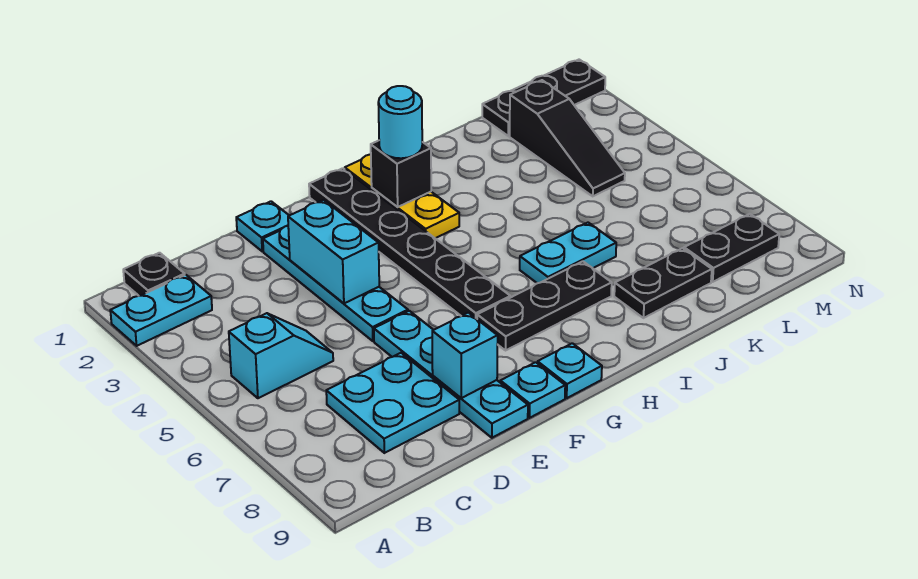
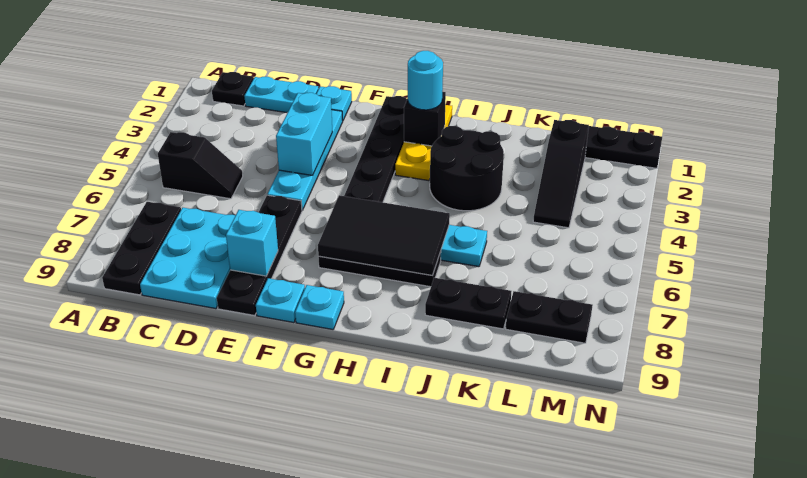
cyan 1x2 plate [110,275,212,346] -> cyan 1x2 plate moved to [244,77,319,113]
cyan 1x2 slope [229,313,333,398] -> black 1x2 slope [158,132,243,199]
none -> black 1x3 plate [102,202,181,295]
cyan 2x2 plate [326,353,459,453] -> cyan 2x3 plate [140,208,235,309]
cyan 1x4 plate [374,311,528,438] -> black 1x4 plate [217,195,302,316]
none -> black 2x3 tile [318,195,450,276]
none -> black 2x2 round brick [430,126,504,211]

